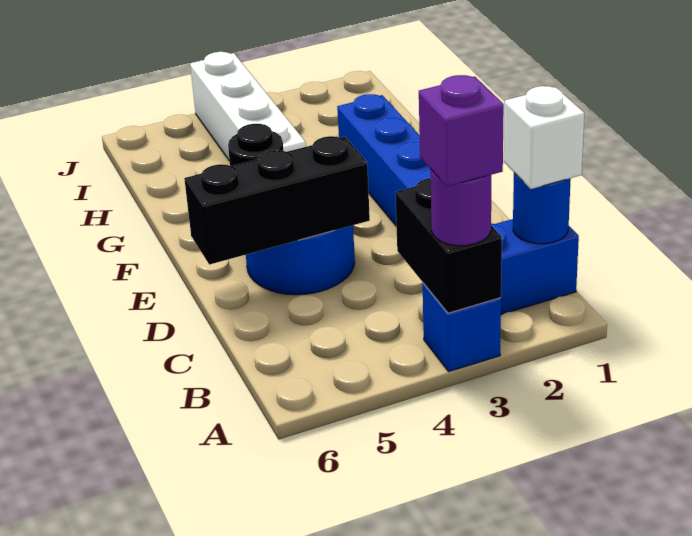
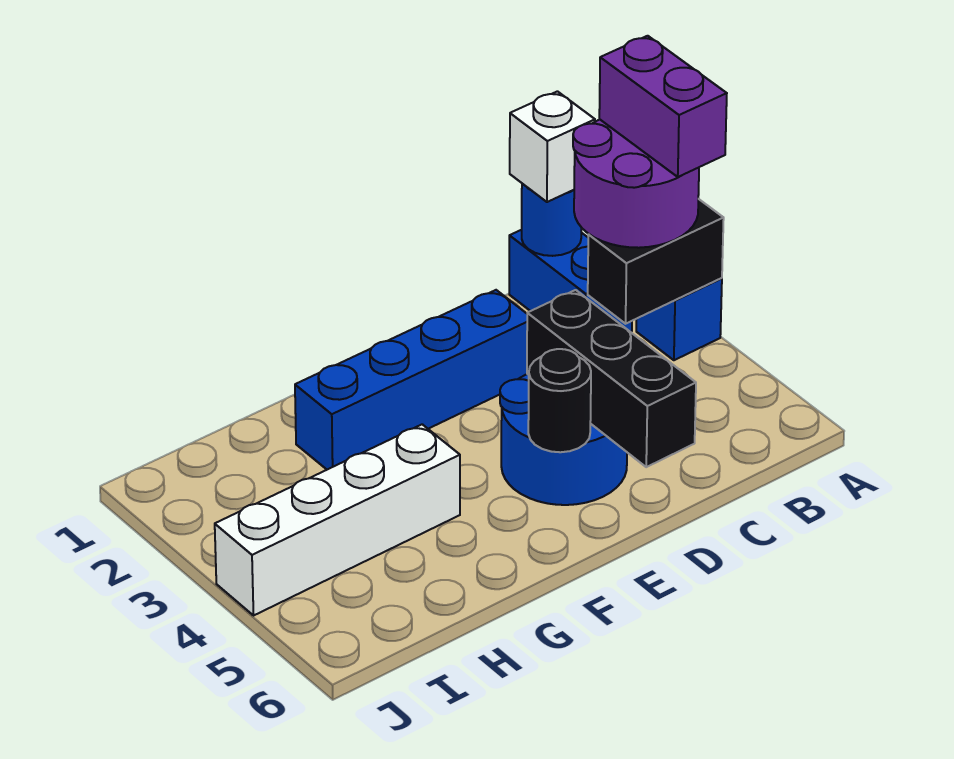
purple 1x1 round brick [430,169,491,246] -> purple 2x2 round brick [573,120,699,248]
purple 1x1 brick [419,75,504,187] -> purple 1x2 brick [599,36,727,177]

